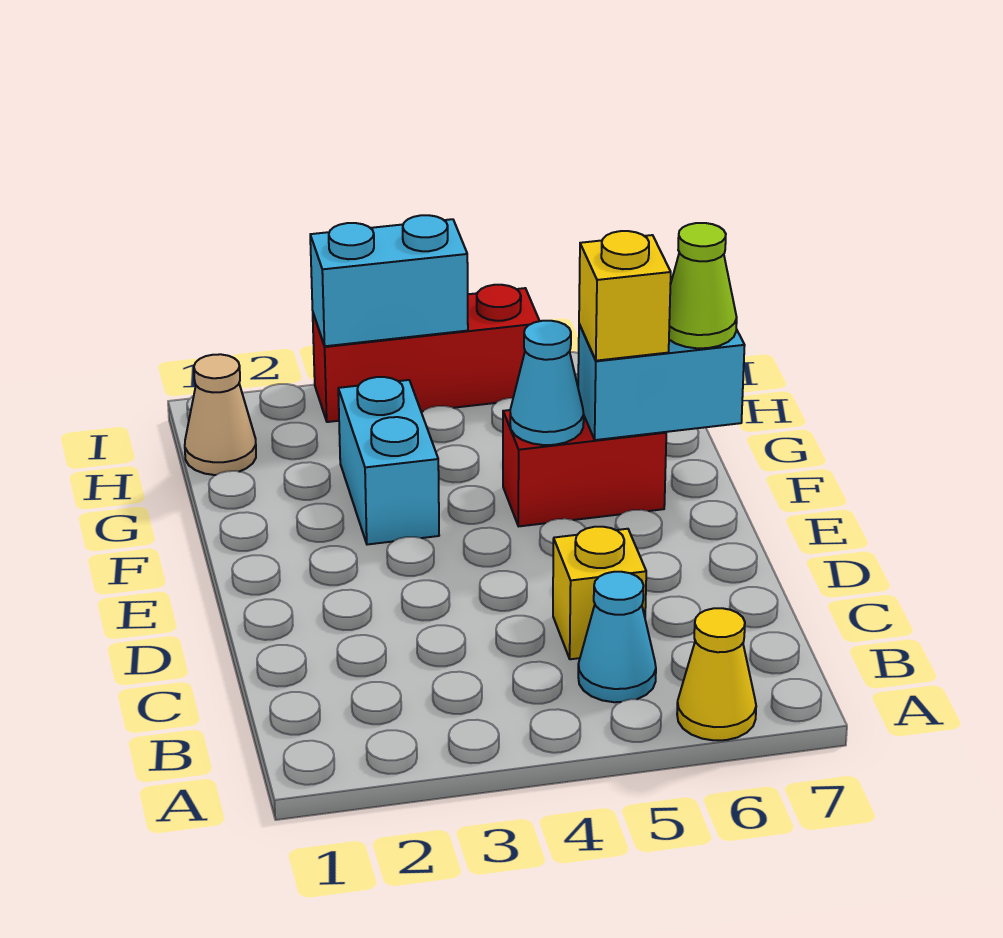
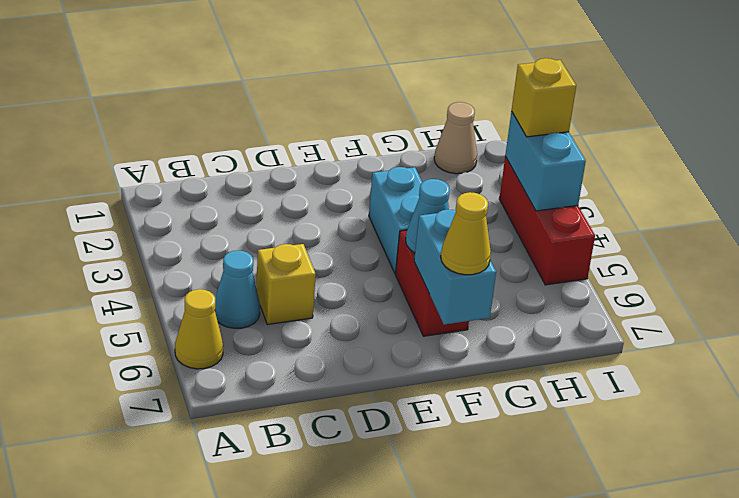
cyan 1x2 brick [338,377,439,545] -> cyan 1x2 brick turned to [369,167,422,273]
yellow 1x1 brick [579,231,671,361] -> yellow 1x1 brick moved to [512,58,576,137]
lime 1x1 cone [669,223,737,348] -> yellow 1x1 cone [441,192,491,275]

